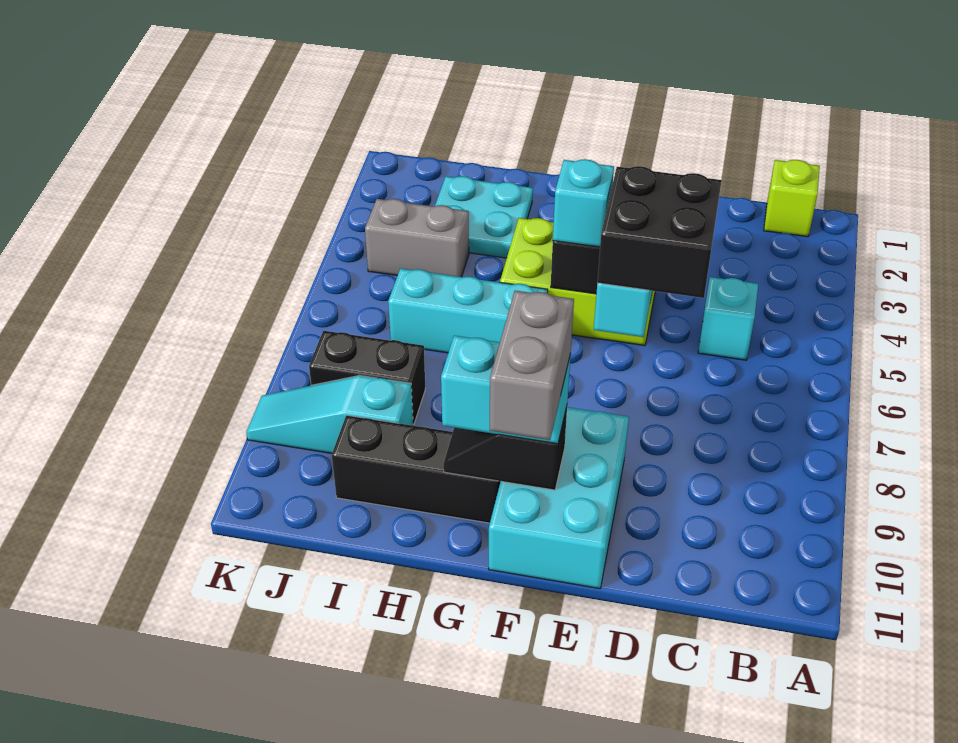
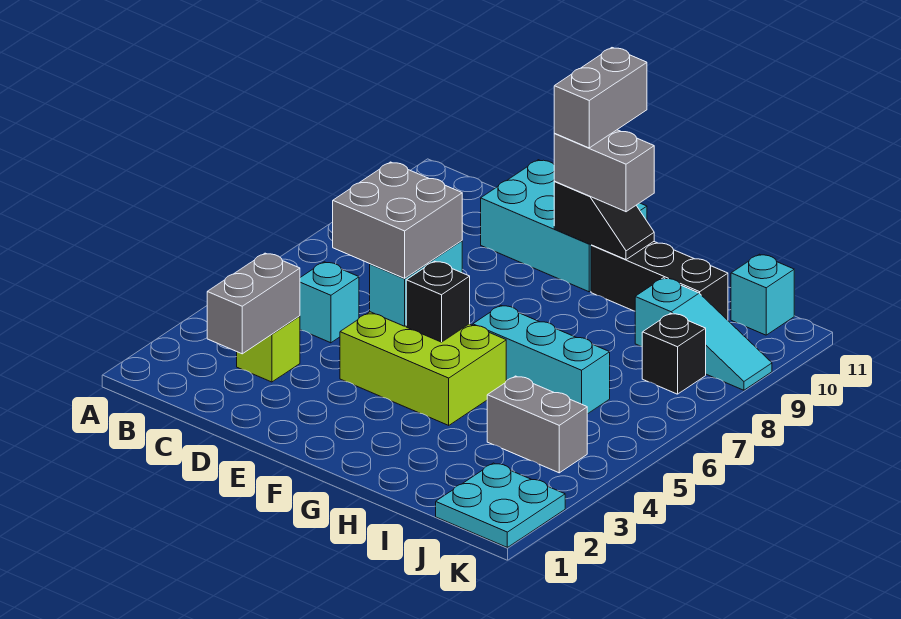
lime 1x1 brick [764,160,820,237] -> lime 1x1 brick moved to [237,316,300,382]
none -> grey 1x2 brick [207,253,300,354]
black 2x2 brick [597,166,722,298] -> grey 2x2 brick [333,162,462,278]
cyan 2x3 brick [489,407,629,589] -> cyan 2x3 brick turned to [481,160,647,292]
cyan 1x1 brick [553,159,614,247] -> cyan 1x1 brick moved to [731,254,794,335]
cyan 1x2 brick [441,336,571,444] -> grey 1x2 brick [554,130,654,212]
cyan 2x2 plate [435,176,533,258] -> cyan 2x2 plate moved to [436,463,565,547]
black 1x2 brick [309,331,425,425] -> black 1x1 brick [642,313,706,394]

